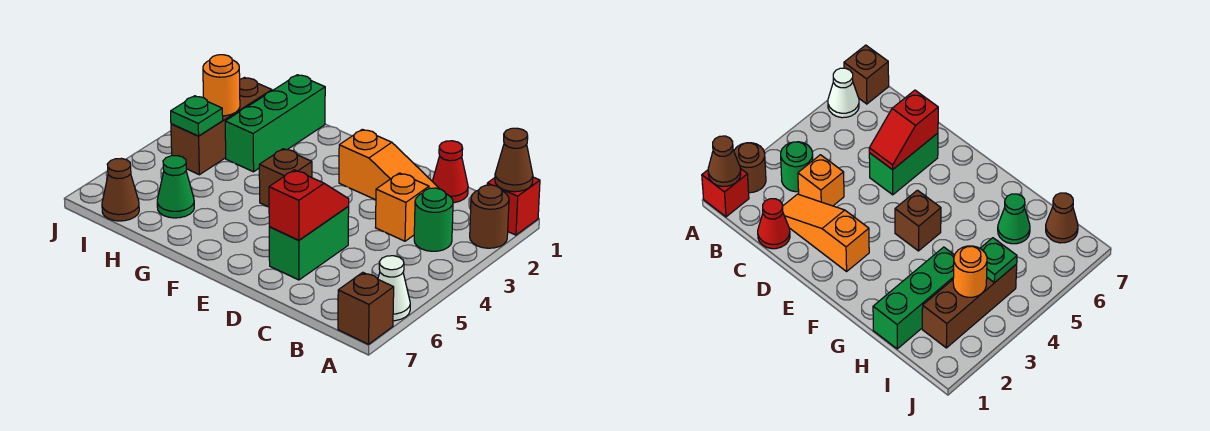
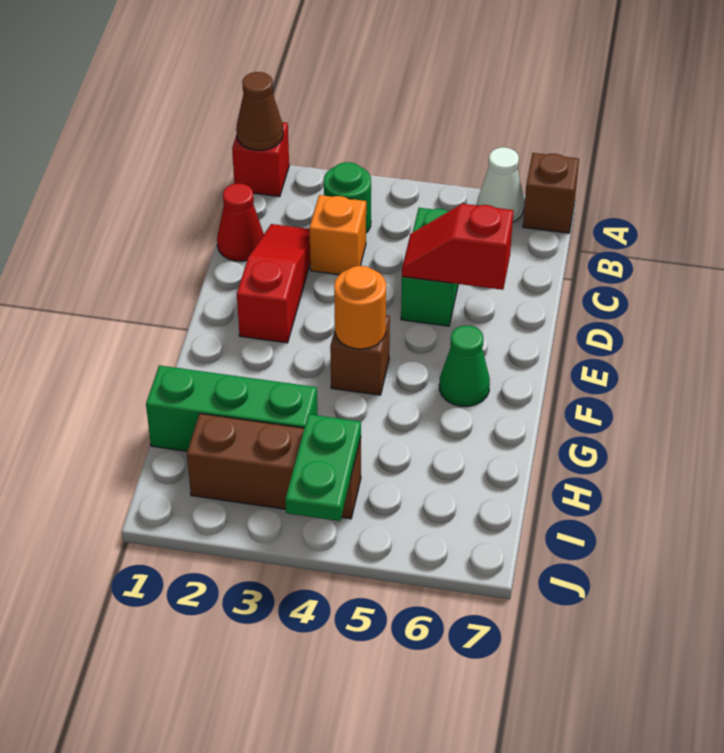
brown 1x1 round brick [470,185,509,248] -> none
orange 1x3 slope [339,129,439,200] -> red 1x3 slope [237,224,310,343]
green 1x2 brick [269,207,349,280] -> green 1x2 brick turned to [401,208,458,326]
green 1x1 cone [157,156,194,218] -> green 1x1 cone moved to [439,326,490,406]
orange 1x1 round brick [203,55,240,116] -> orange 1x1 round brick moved to [334,266,386,349]
green 1x1 plate [171,96,223,136] -> green 1x2 plate [285,414,361,521]
brown 1x1 cone [102,158,139,221] -> none

